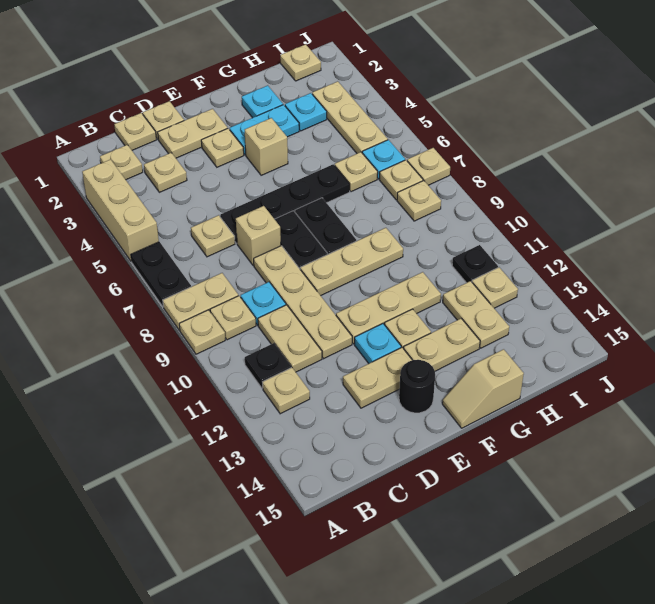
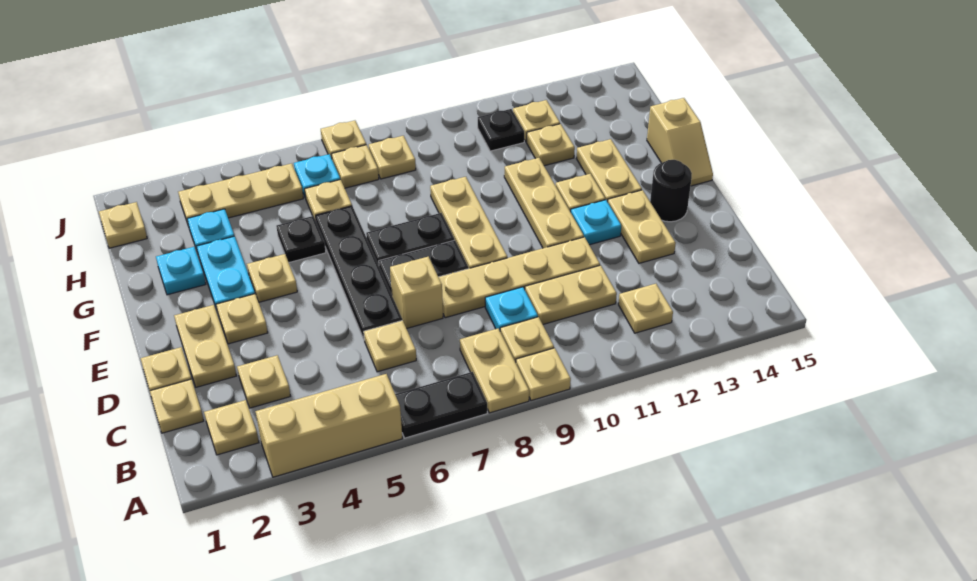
black 1x1 plate [245,343,291,388] -> black 1x1 plate moved to [277,216,326,262]
tan 1x1 brick [245,118,288,175] -> tan 1x1 plate [247,254,297,302]
tan 1x2 plate [443,281,509,348] -> tan 1x1 plate [527,124,575,166]

